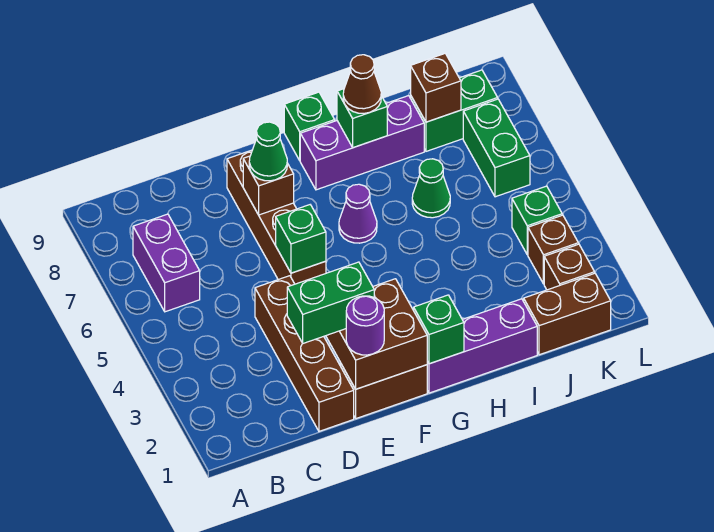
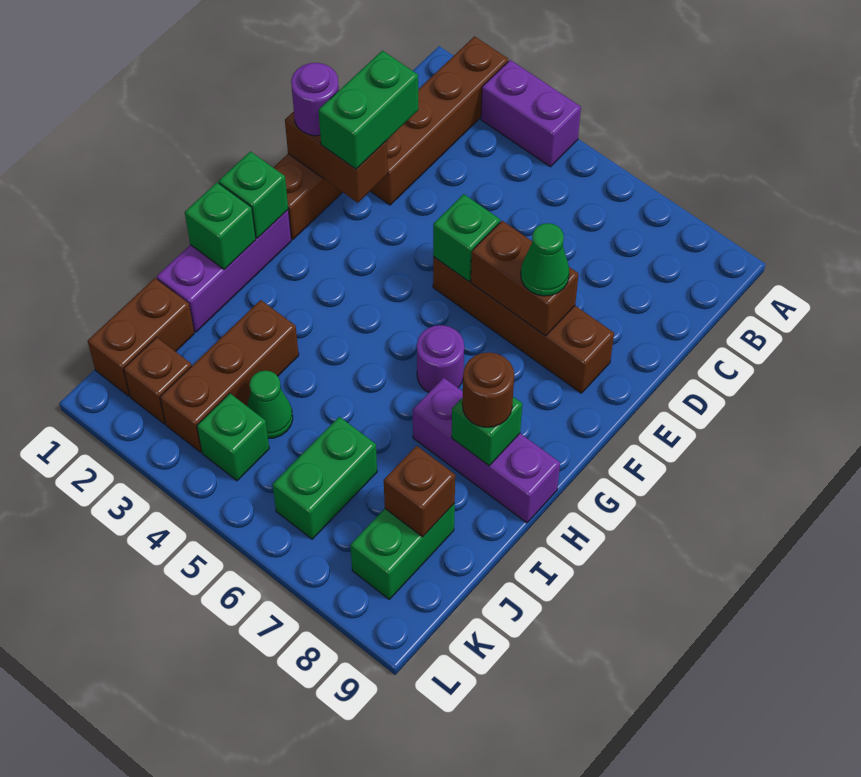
purple 1x2 brick [133,214,200,312] -> purple 1x2 brick moved to [481,60,581,167]
brown 1x4 brick [255,276,354,431] -> brown 1x4 brick turned to [371,36,508,205]
brown 2x2 brick [326,279,427,389] -> brown 1x2 brick [285,112,388,203]
brown 1x1 brick [243,156,294,215] -> brown 1x2 brick [471,221,579,336]
purple 1x1 cone [339,184,377,243] -> purple 1x1 round brick [417,325,464,392]
purple 1x3 brick [300,96,424,190] -> purple 1x3 brick turned to [413,378,560,523]
green 1x1 brick [284,92,335,160] -> green 1x1 brick moved to [185,183,256,270]
brown 1x1 cone [343,55,381,113] -> brown 1x1 round brick [462,352,514,427]
green 1x1 cone [412,159,450,218] -> green 1x1 cone moved to [247,371,293,439]
brown 1x1 brick [528,215,578,284] -> brown 1x3 brick [160,300,299,452]
green 1x2 brick [463,99,530,197] -> green 1x2 brick turned to [273,417,377,539]

